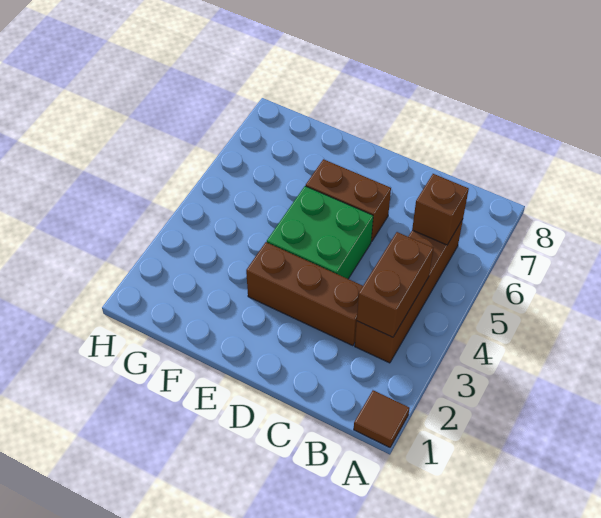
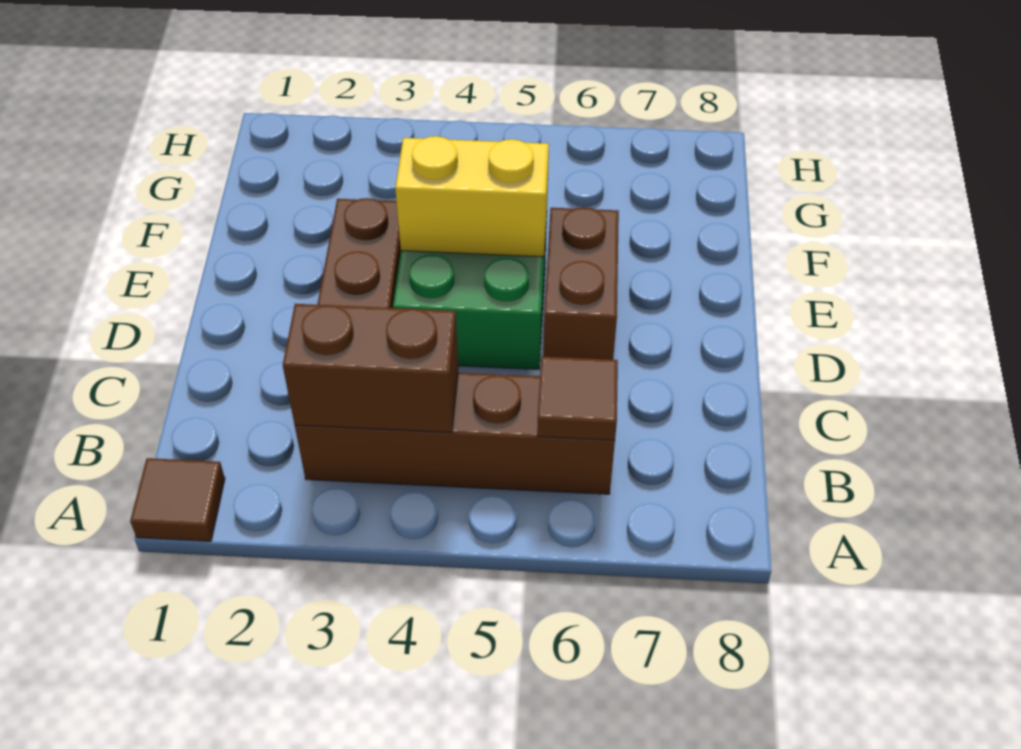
brown 1x1 brick [412,174,469,245] -> brown 1x1 tile [537,357,618,440]
none -> yellow 1x2 brick [395,136,549,257]

